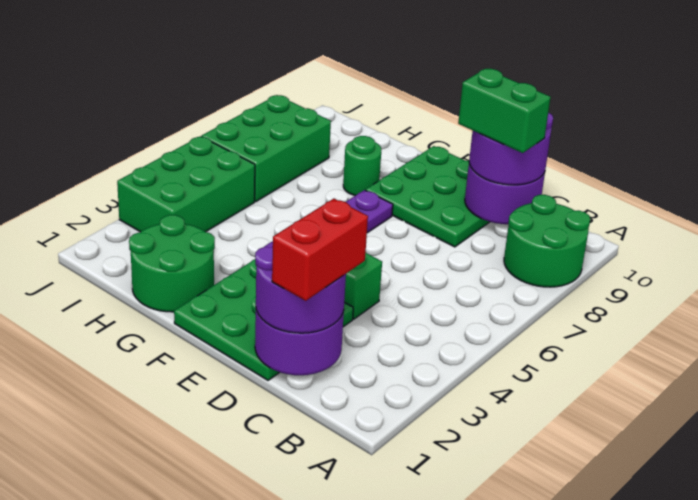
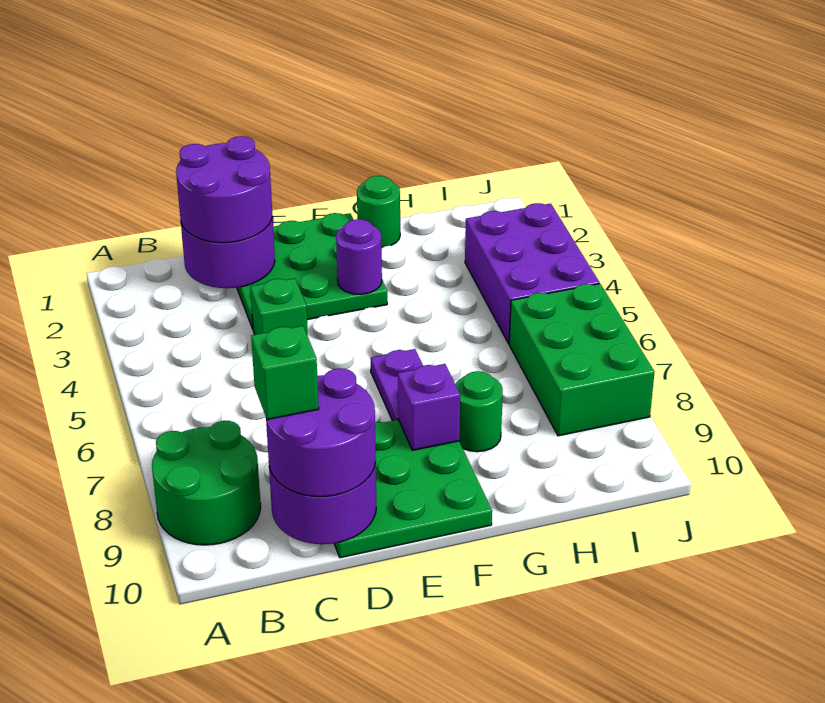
red 1x2 brick [272,199,368,301] -> none
green 1x2 brick [458,69,551,153] -> green 1x1 brick [251,326,319,420]
none -> purple 1x1 round brick [336,219,382,294]
none -> purple 1x1 brick [398,364,460,450]
green 2x2 round brick [129,215,215,312] -> green 1x1 round brick [357,176,400,248]
green 2x3 brick [117,136,255,232] -> purple 2x3 brick [465,203,600,344]

